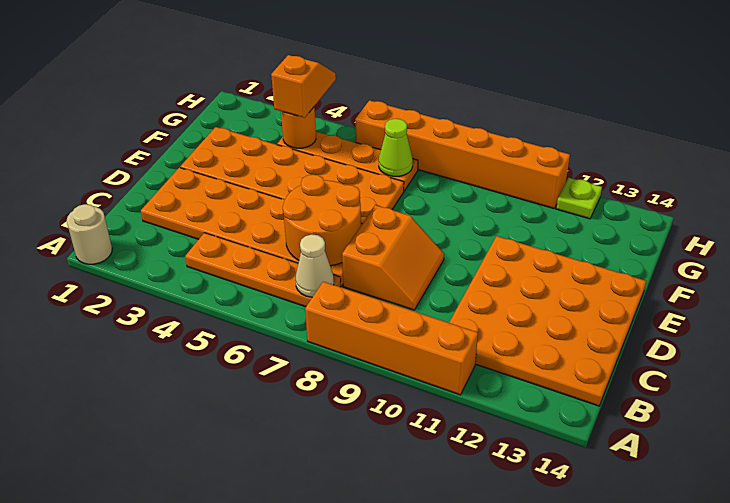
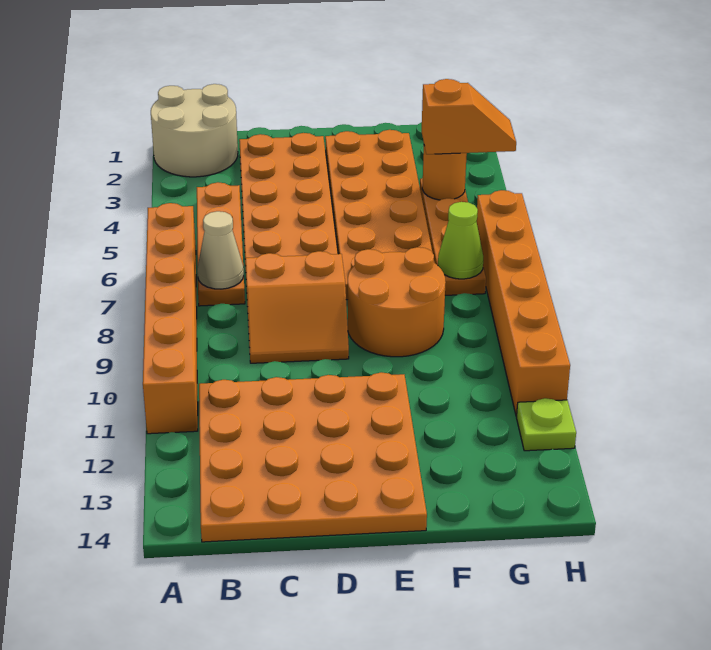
tan 1x1 round brick [67,204,112,264] -> tan 2x2 round brick [151,84,238,177]
orange 1x4 brick [305,282,478,395] -> orange 1x6 brick [143,203,198,434]
orange 2x2 round brick [283,175,361,266] -> orange 2x2 round brick moved to [348,247,446,357]

